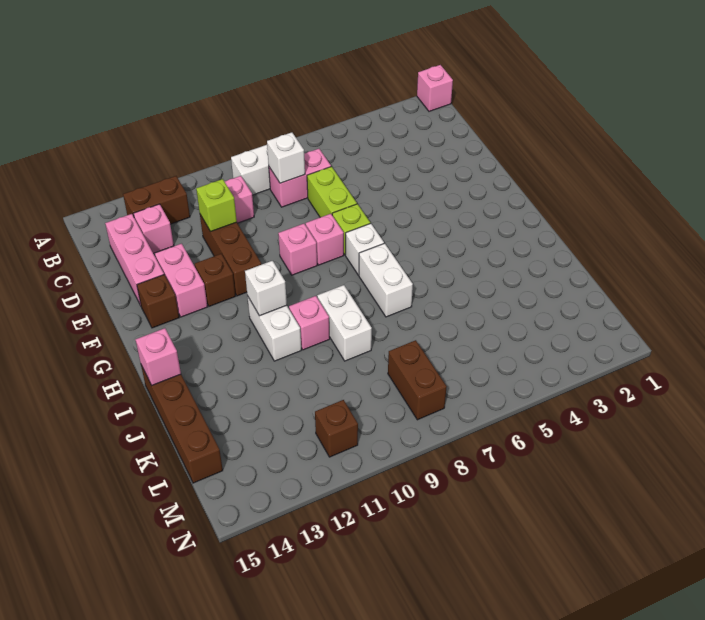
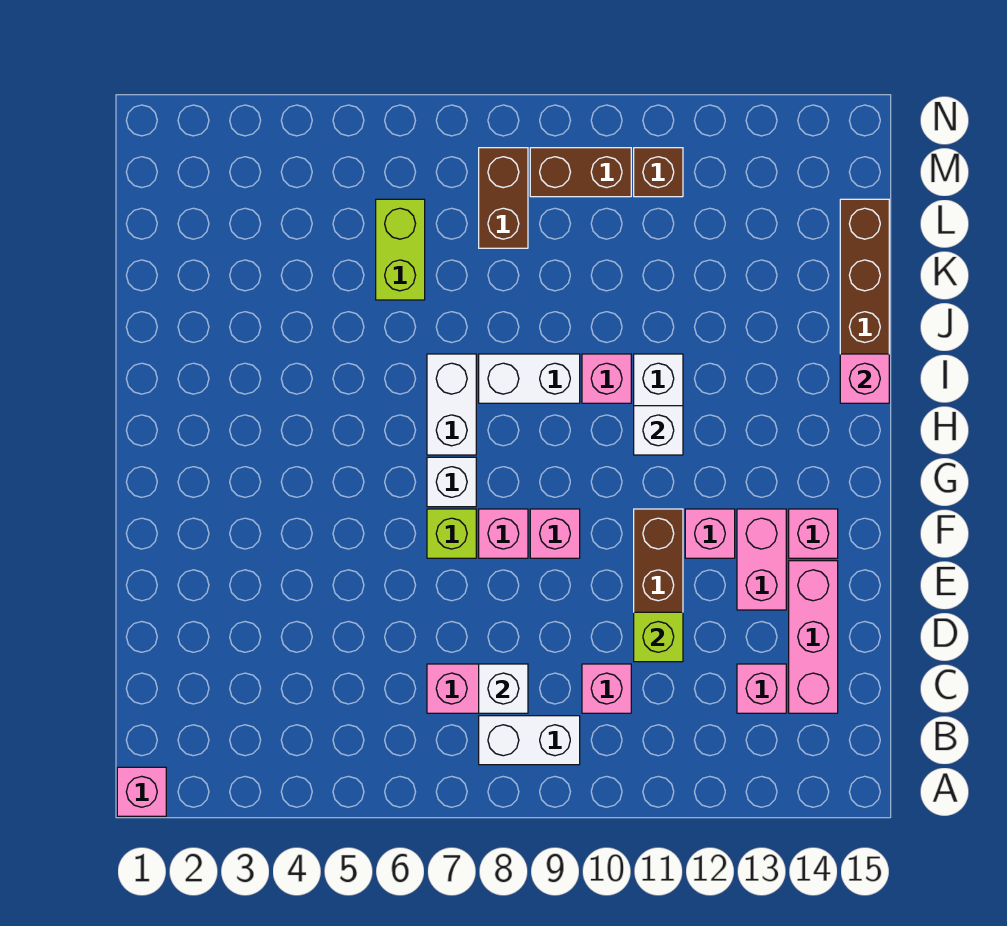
brown 1x2 brick [123,176,190,224] -> brown 1x2 brick moved to [530,148,631,197]
lime 1x2 brick [307,167,357,217] -> lime 1x2 brick moved to [376,199,425,300]
brown 1x1 brick [195,254,235,306] -> pink 1x1 brick [685,509,735,558]
brown 1x1 brick [137,275,179,328] -> pink 1x1 brick [789,509,838,558]
white 1x2 brick [317,285,372,361] -> white 1x2 brick turned to [479,354,580,403]

